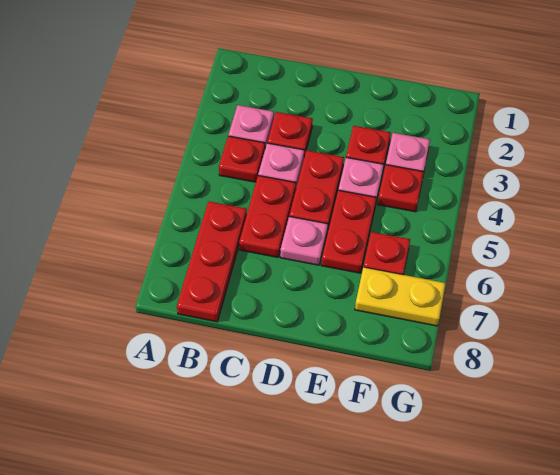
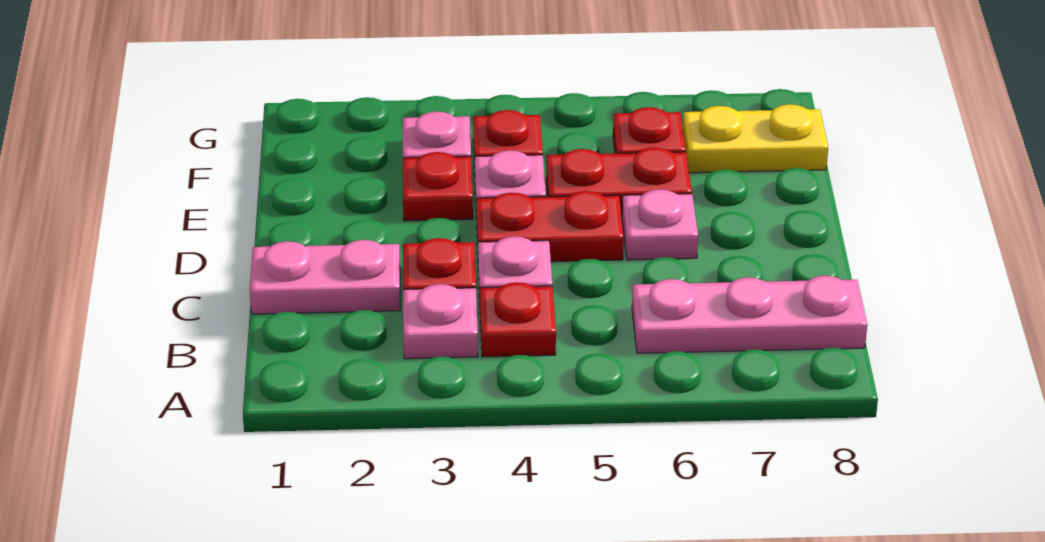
red 1x3 plate [177,201,247,322] -> pink 1x3 plate [632,276,867,353]
none -> pink 1x2 plate [250,240,400,314]
red 1x2 plate [239,176,296,257] -> none
yellow 1x2 plate [355,267,446,326] -> yellow 1x2 plate turned to [683,104,828,173]

